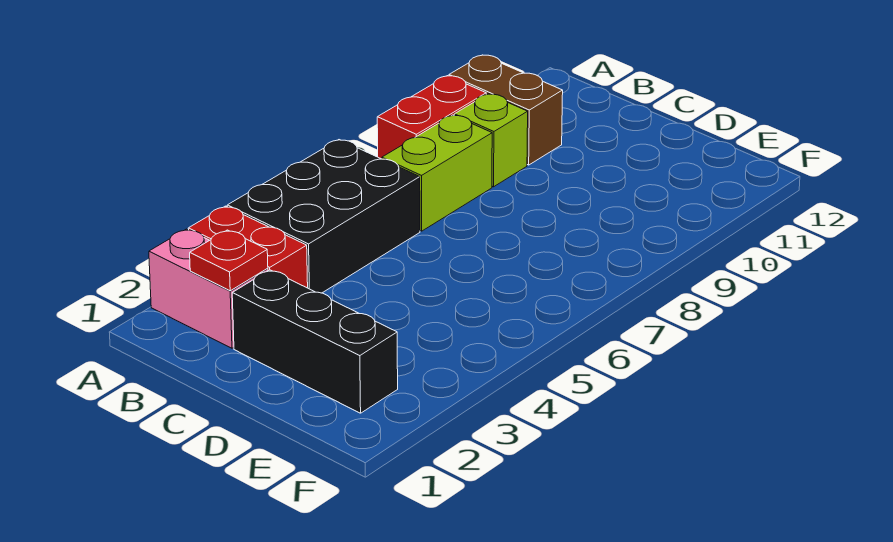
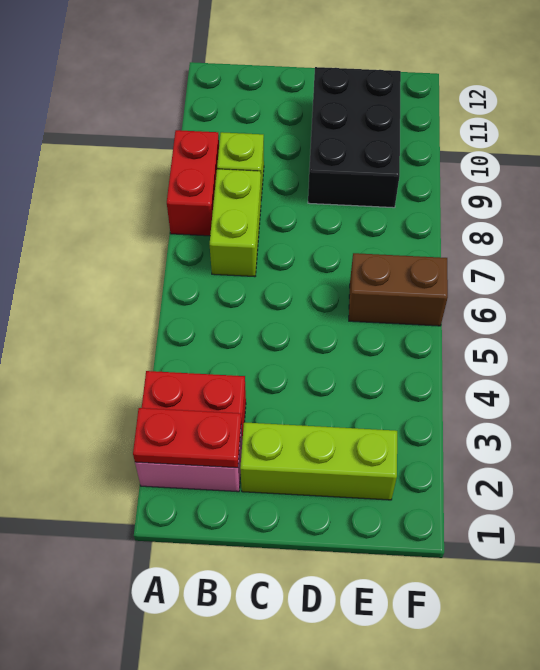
black 2x3 brick [227,140,420,293] -> black 2x3 brick moved to [308,67,401,208]
brown 1x2 brick [449,55,563,165] -> brown 1x2 brick moved to [349,253,448,326]
red 1x1 plate [190,230,268,291] -> red 1x2 plate [133,408,241,468]
black 1x3 brick [232,270,398,413] -> lime 1x3 brick [240,422,397,500]

